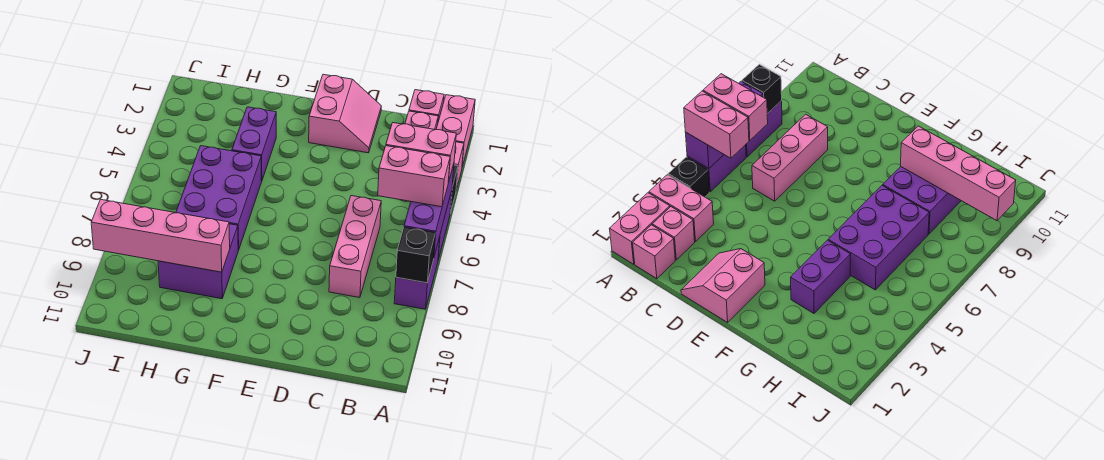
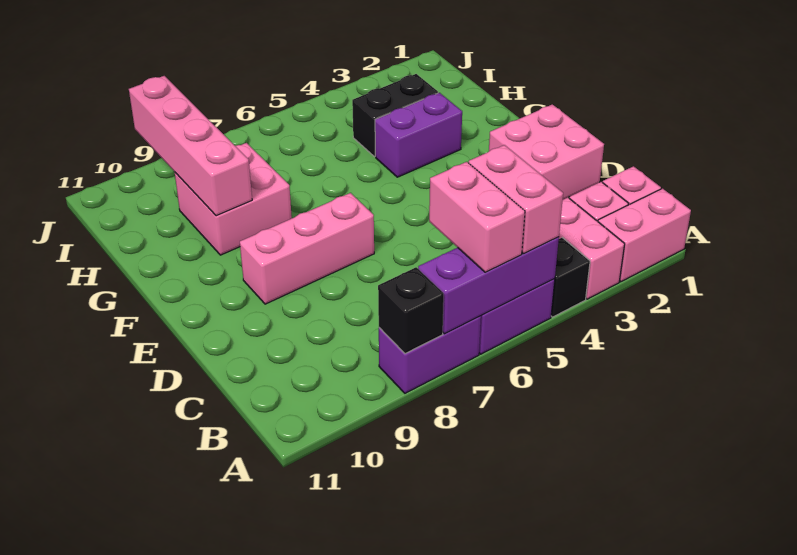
pink 1x3 brick [329,196,381,298] -> pink 1x3 brick moved to [240,193,374,304]
pink 2x2 slope [309,74,381,153] -> pink 2x2 brick [489,104,604,200]
purple 2x3 brick [176,146,262,250] -> none
purple 2x2 brick [158,224,238,299] -> pink 2x2 brick [175,143,292,255]
none -> black 1x2 brick [352,74,438,157]

